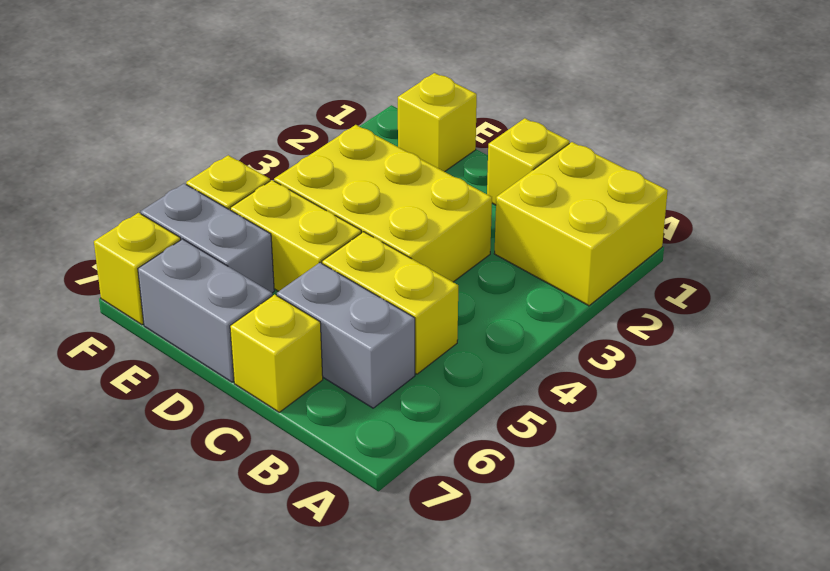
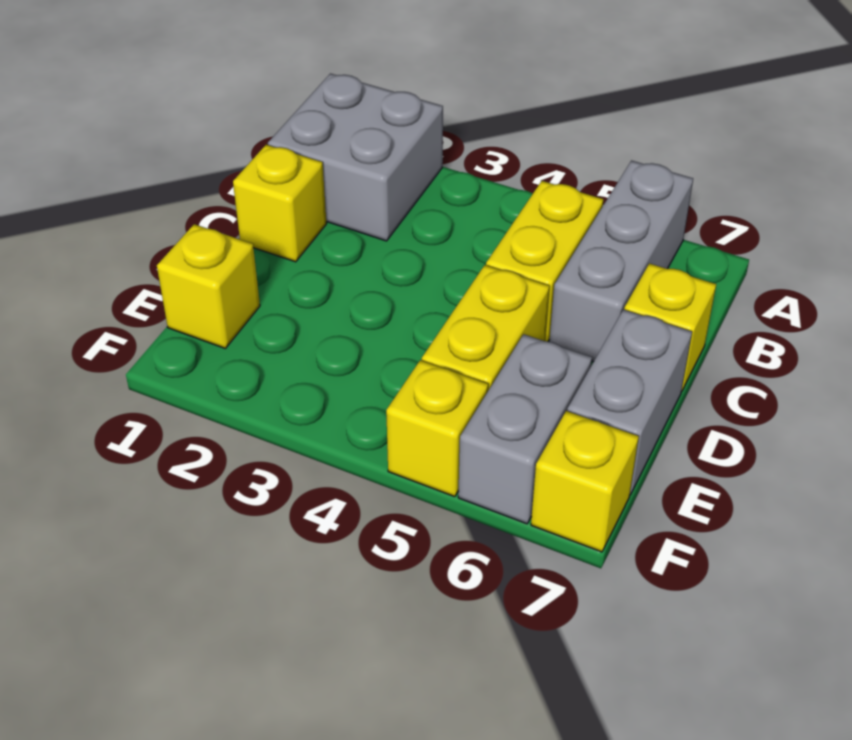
yellow 2x2 brick [494,142,668,306] -> grey 2x2 brick [268,74,443,241]
grey 1x2 brick [277,263,415,408] -> grey 1x3 brick [549,161,693,362]
yellow 2x3 brick [274,125,492,282] -> none

